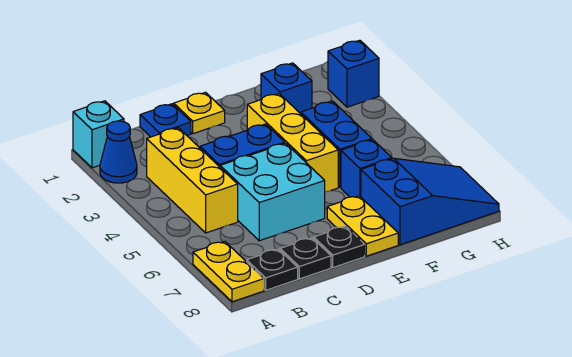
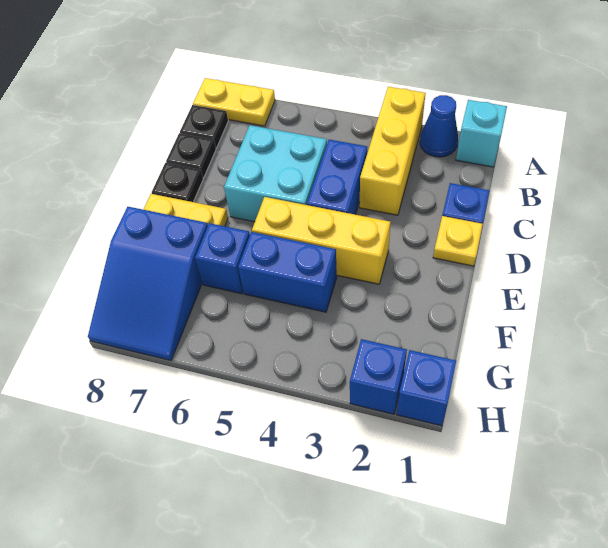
yellow 1x3 brick [147,128,238,233] -> yellow 1x3 brick turned to [360,87,426,215]
blue 1x1 brick [261,63,312,114] -> blue 1x1 brick moved to [397,350,456,426]

